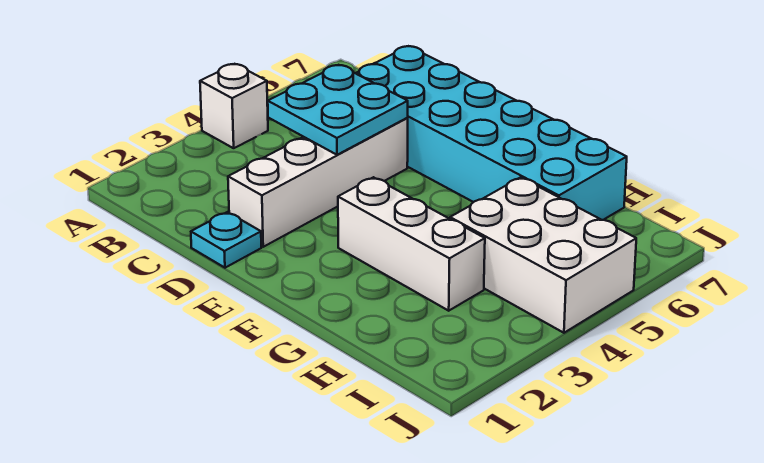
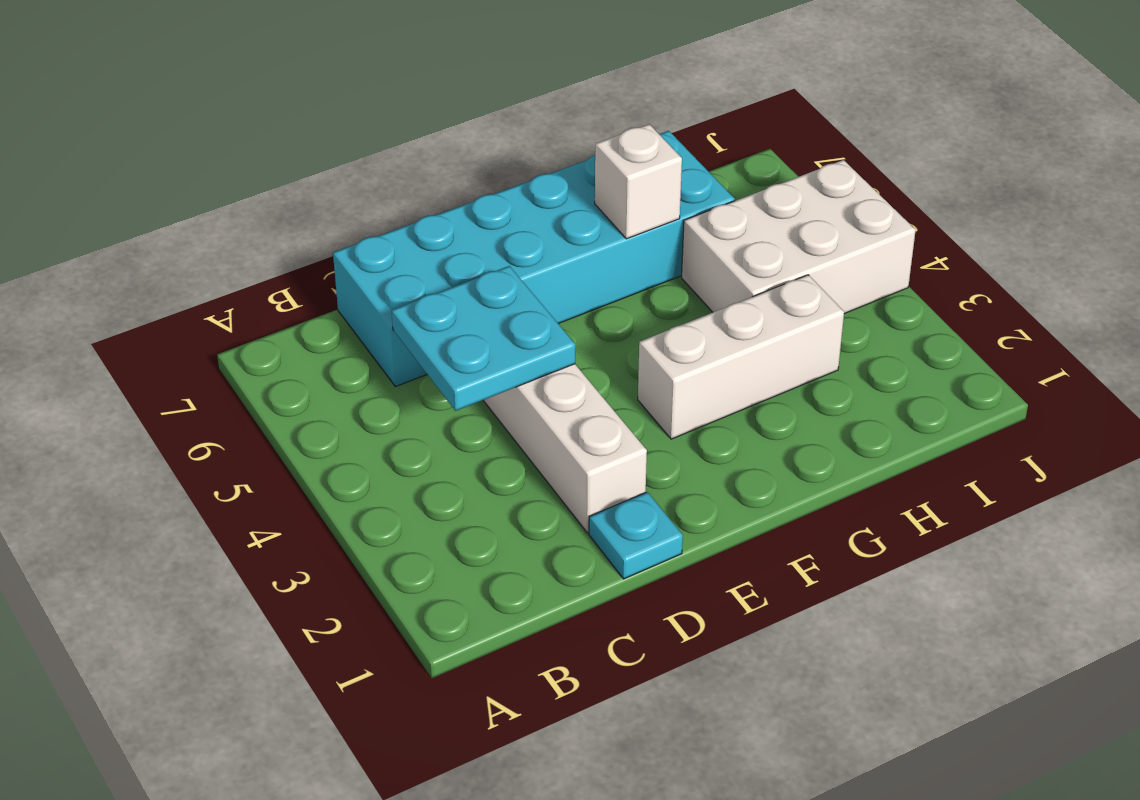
white 1x1 brick [200,64,268,148] -> white 1x1 brick moved to [595,124,682,239]

